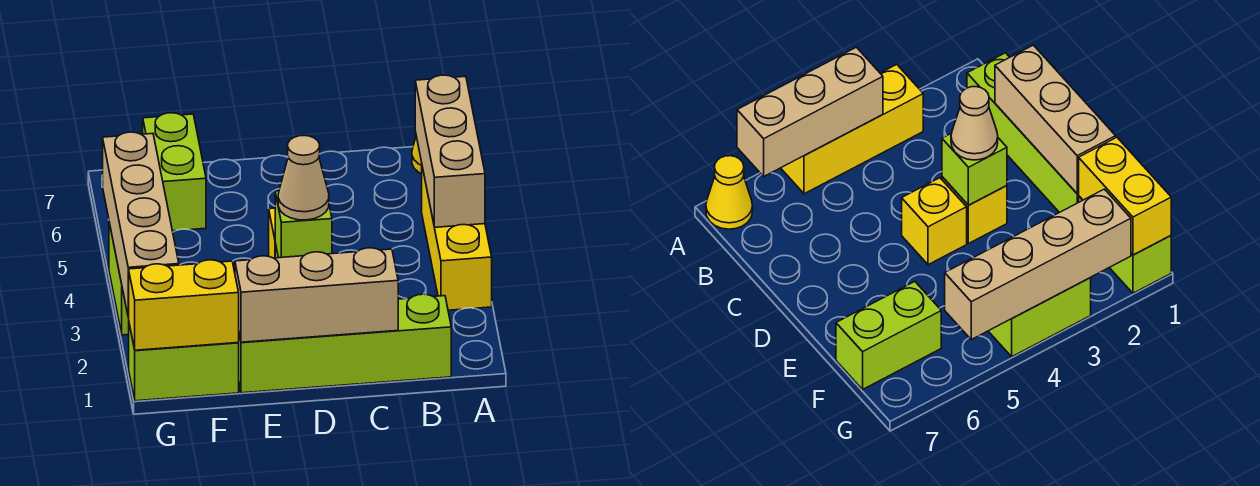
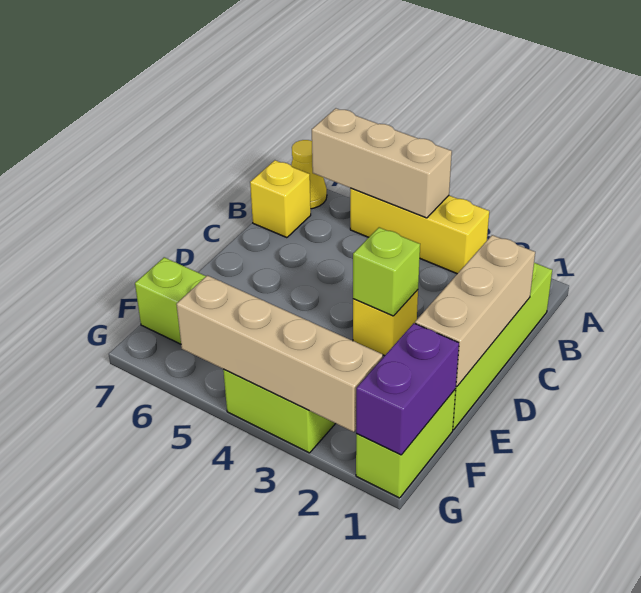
tan 1x1 cone [278,135,329,220] -> none
yellow 1x1 brick [902,178,967,265] -> yellow 1x1 brick moved to [250,160,311,238]
yellow 1x2 brick [129,260,239,350] -> purple 1x2 brick [356,323,459,455]

